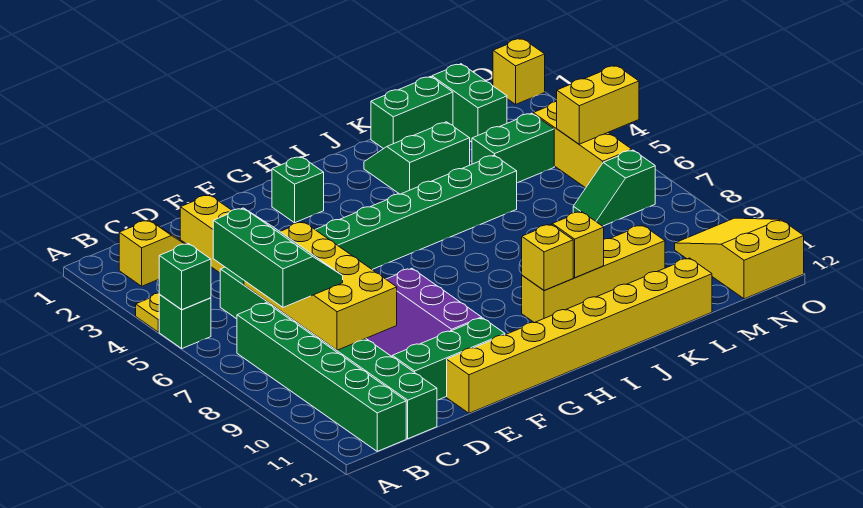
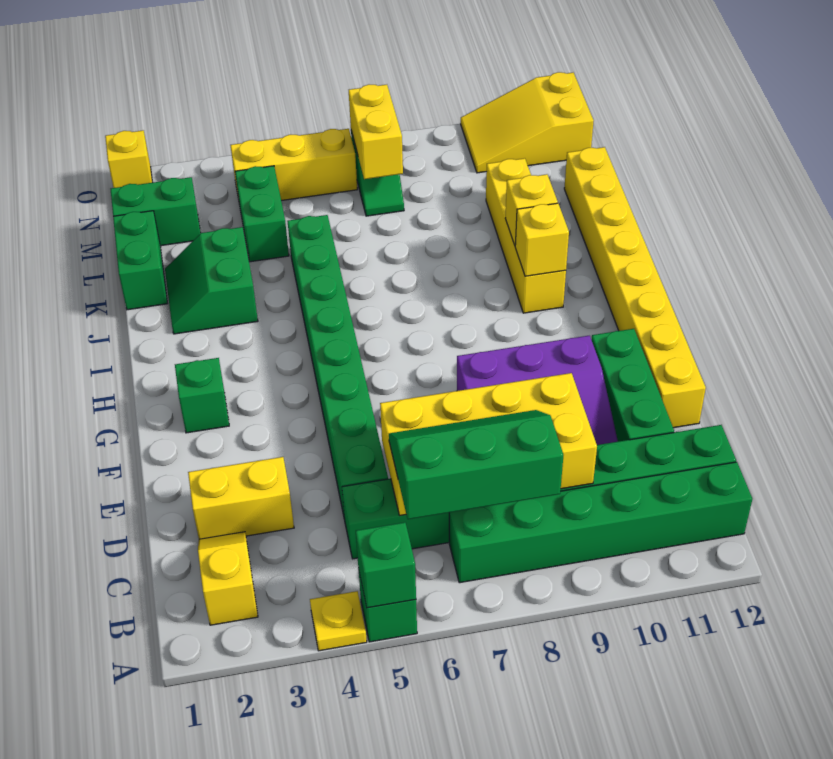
yellow 1x2 brick [557,65,639,144] -> yellow 1x2 brick moved to [349,84,403,179]

